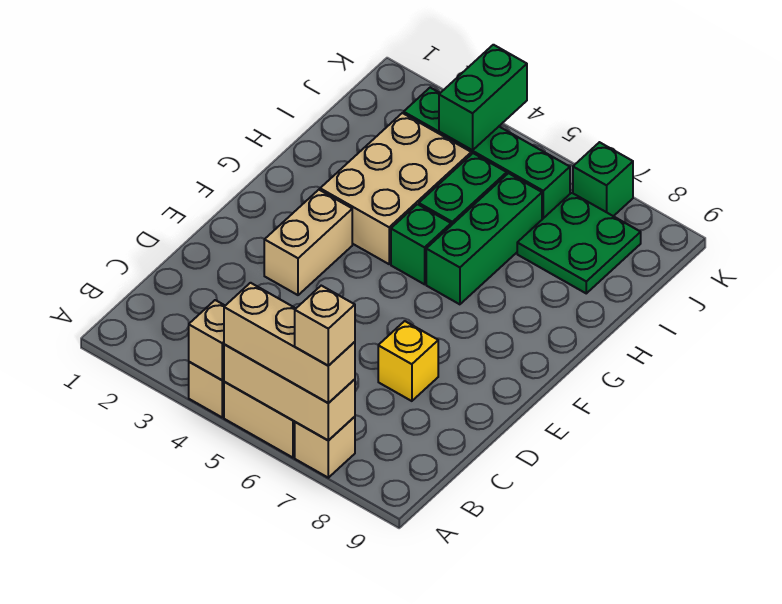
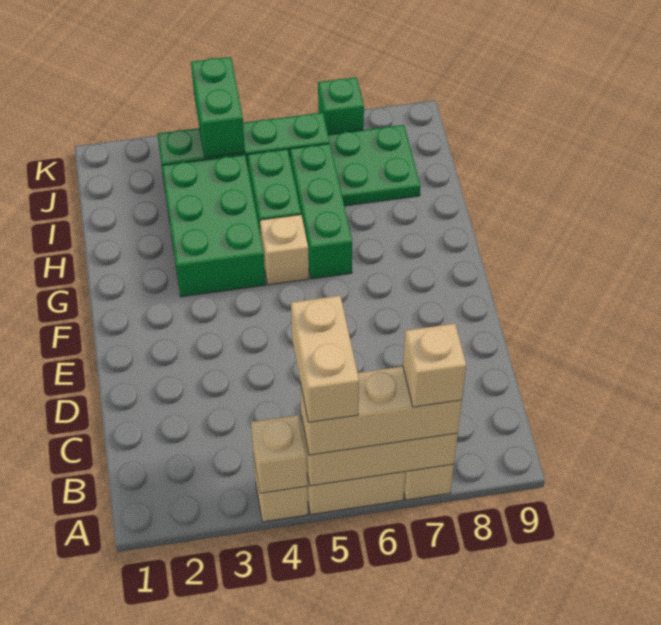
yellow 1x1 brick [378,321,438,401] -> none
tan 1x2 brick [264,190,352,295] -> tan 1x2 brick moved to [291,296,359,422]
tan 2x3 brick [320,113,471,264] -> green 2x3 brick [162,155,266,297]
green 1x1 brick [391,204,451,284] -> tan 1x1 brick [260,215,309,285]

